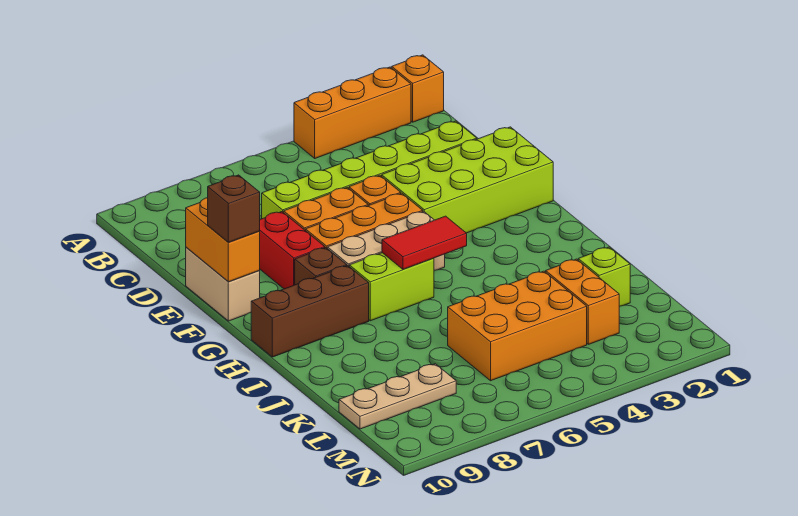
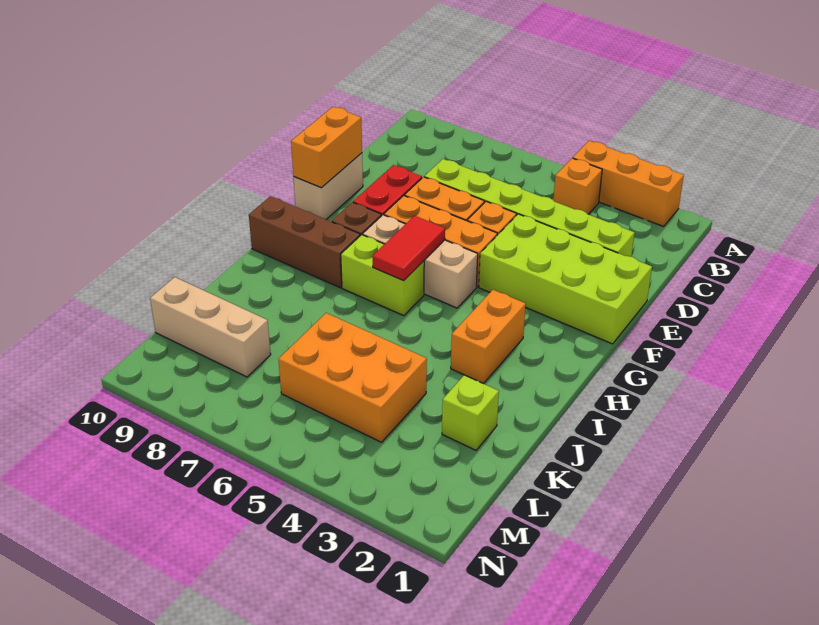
orange 1x1 brick [392,55,444,122] -> orange 1x1 brick moved to [553,158,602,214]
brown 1x1 brick [208,175,260,243] -> none
red 1x2 tile [382,216,467,269] -> red 1x2 tile turned to [372,216,445,281]
orange 1x2 brick [546,259,619,344] -> orange 1x2 brick moved to [451,290,526,384]
tan 1x3 plate [339,364,456,429] -> tan 1x3 brick [150,277,271,377]

